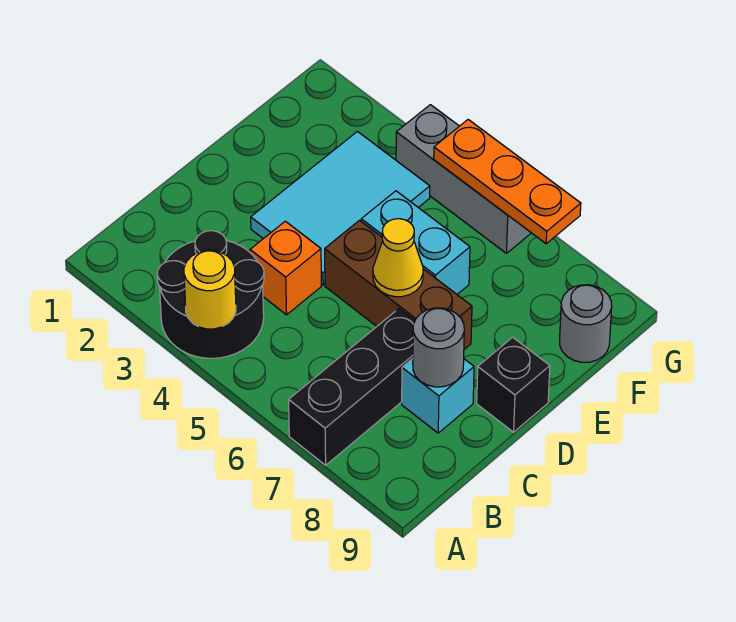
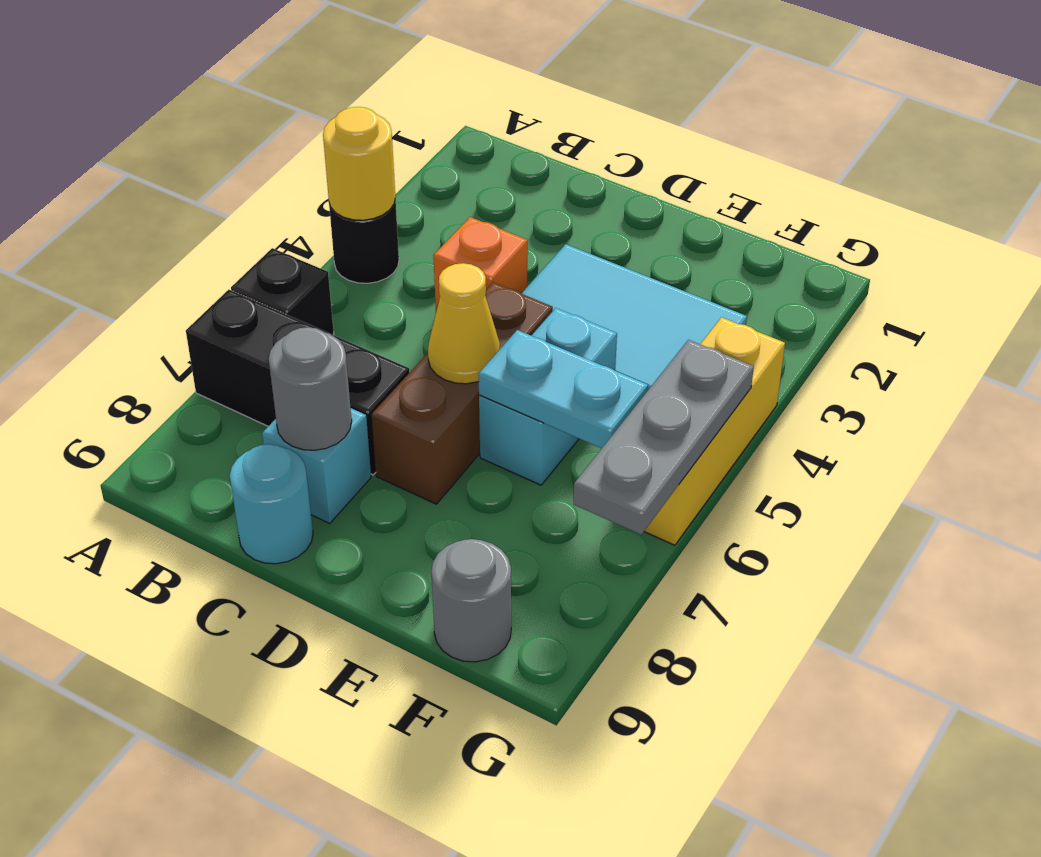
black 2x2 round brick [157,231,264,358] -> black 1x1 round brick [329,198,399,283]
none -> cyan 1x1 round brick [230,444,313,564]
black 1x1 brick [477,337,550,432] -> black 1x1 brick moved to [231,248,334,335]
none -> cyan 1x2 plate [478,330,648,448]
grey 1x3 brick [396,105,531,253] -> yellow 1x3 brick [644,317,785,545]
orange 1x3 plate [434,120,581,244] -> grey 1x3 plate [574,340,754,535]

